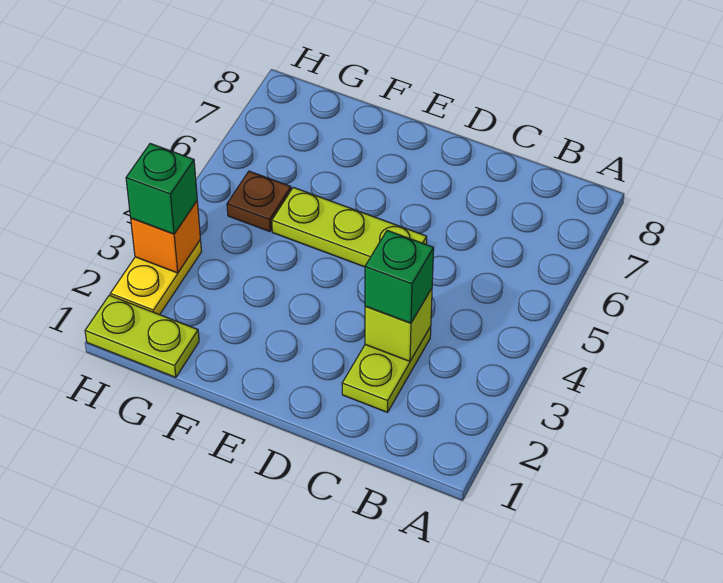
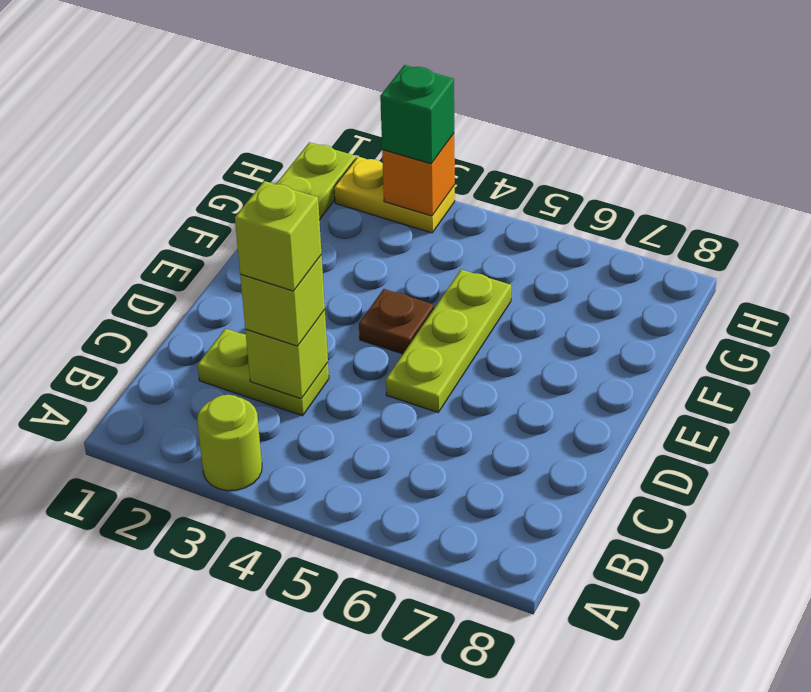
none -> lime 1x1 round brick [197,395,262,491]
green 1x1 brick [365,230,434,323] -> lime 1x1 brick [240,255,325,346]
none -> lime 1x1 brick [235,181,321,291]
brown 1x1 plate [227,171,291,232] -> brown 1x1 plate moved to [359,289,434,354]

